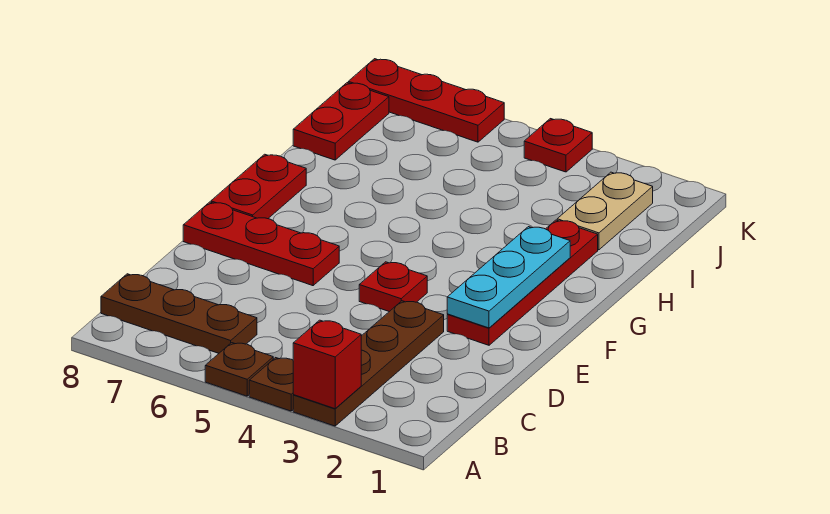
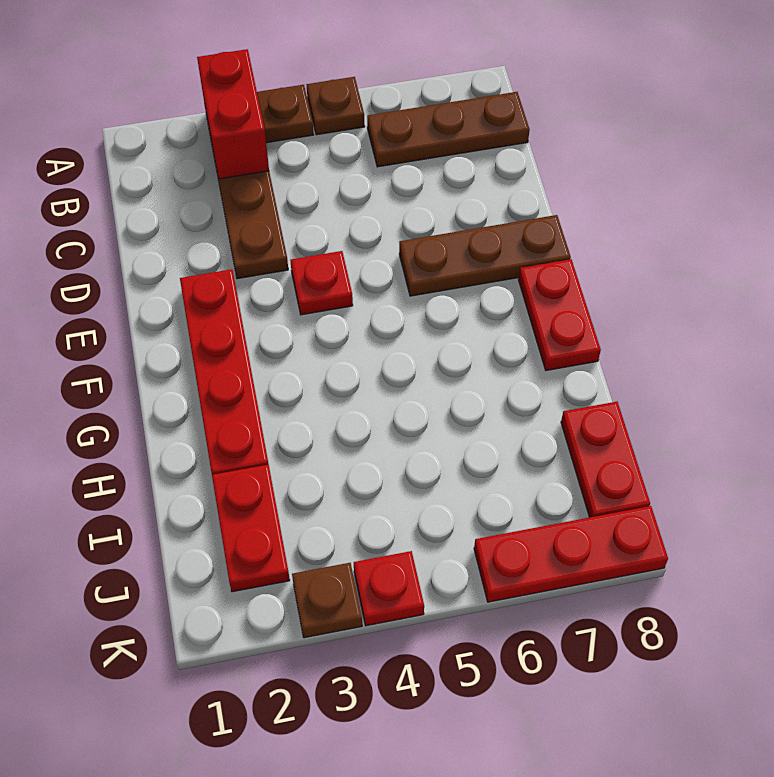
red 1x1 brick [293,320,361,409] -> red 1x2 brick [197,49,269,179]
cyan 1x3 plate [447,227,570,328] -> none
red 1x3 plate [183,202,339,286] -> brown 1x3 plate [399,215,571,296]
tan 1x2 plate [557,172,653,250] -> red 1x2 plate [212,465,290,592]
none -> brown 1x1 plate [292,563,362,638]

